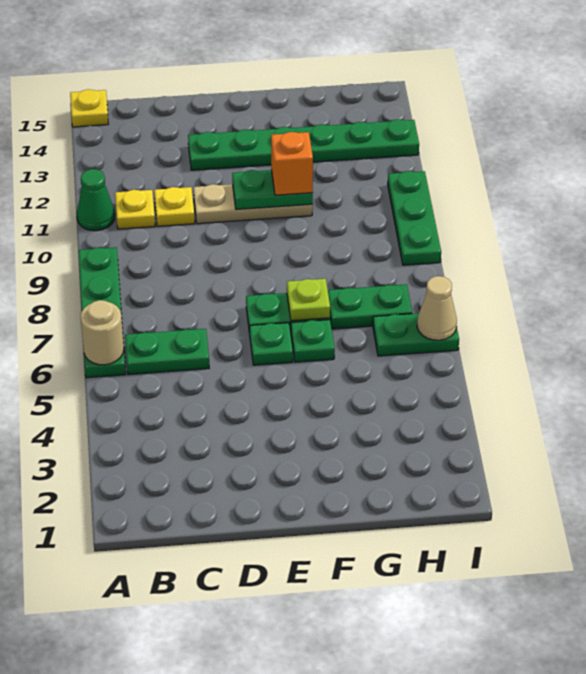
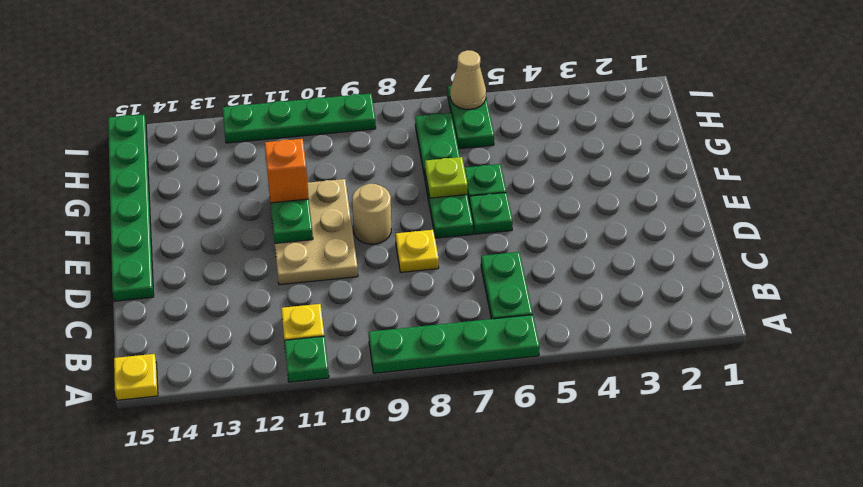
tan 1x1 round brick [81,300,124,365] -> tan 1x1 round brick moved to [352,184,391,244]
green 1x1 cone [77,169,115,231] -> green 1x1 plate [284,336,329,382]
yellow 1x1 plate [154,187,195,226] -> yellow 1x1 plate moved to [396,230,439,272]
tan 1x3 plate [193,184,313,224] -> tan 2x3 plate [275,179,358,285]
green 1x6 plate [188,119,419,170] -> green 1x6 plate moved to [108,114,154,301]
green 1x3 plate [388,171,441,265] -> green 1x4 plate [223,94,376,143]

